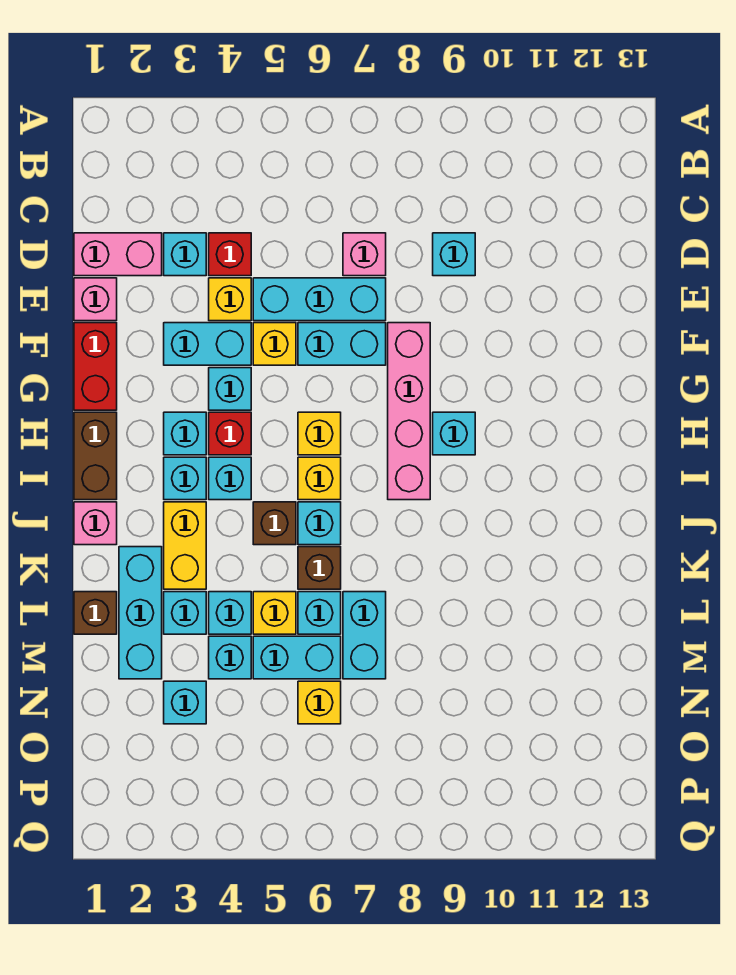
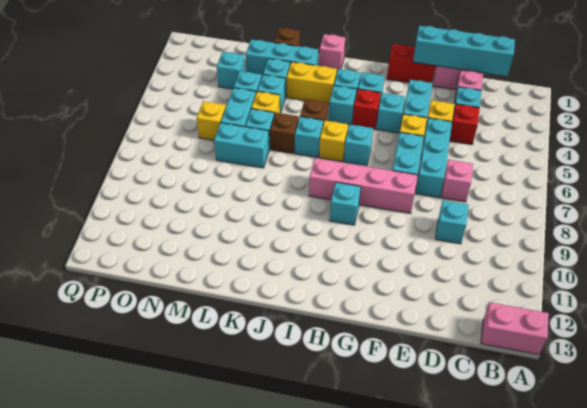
none -> pink 1x2 brick [481,302,549,355]
none -> cyan 1x4 brick [413,26,515,76]
brown 1x2 brick [74,412,117,500] -> none
yellow 1x1 brick [298,412,341,455] -> cyan 1x1 brick [344,124,373,166]

